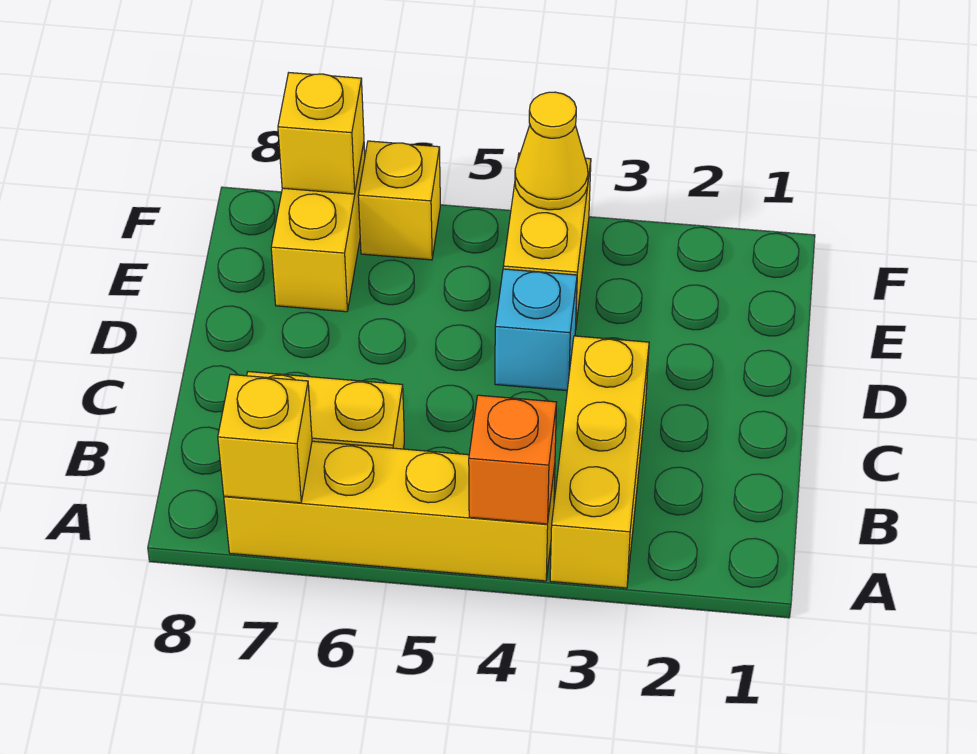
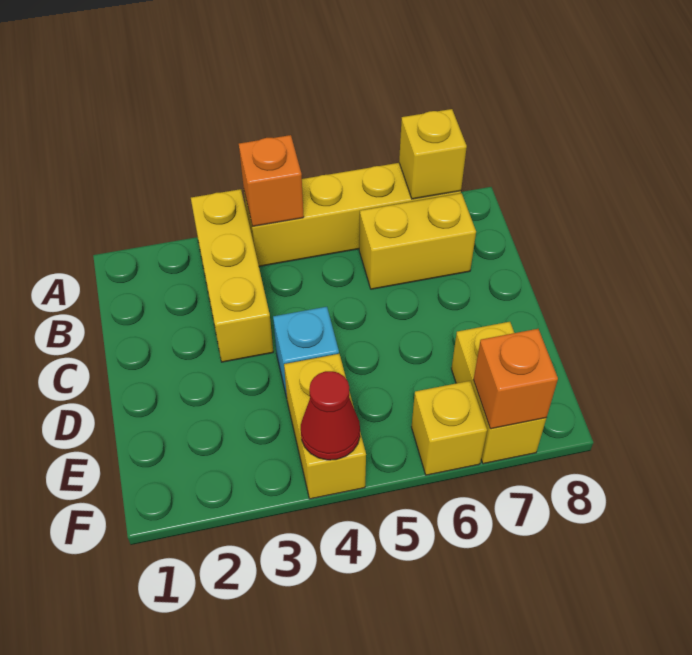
yellow 1x1 cone [515,92,588,210] -> red 1x1 cone [301,371,360,460]
yellow 1x1 brick [278,73,364,194] -> orange 1x1 brick [473,329,558,429]

